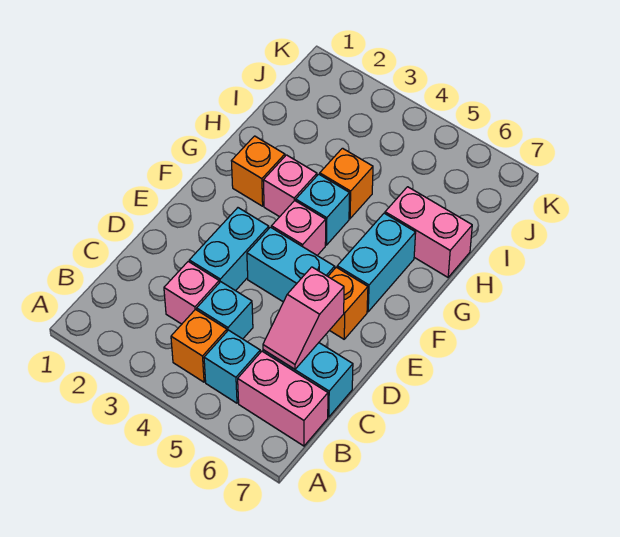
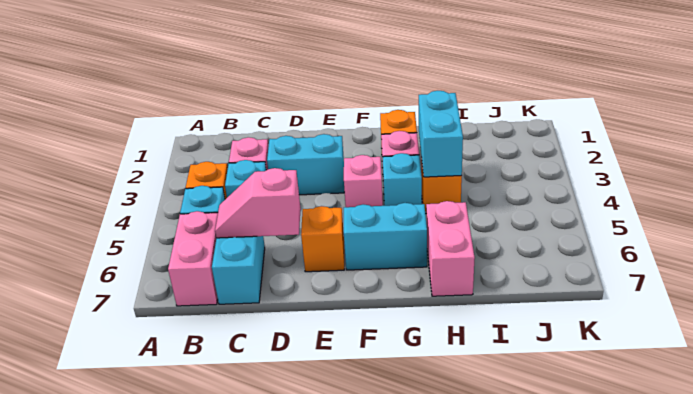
cyan 1x2 brick [247,227,335,302] -> cyan 1x2 brick moved to [419,91,463,177]

